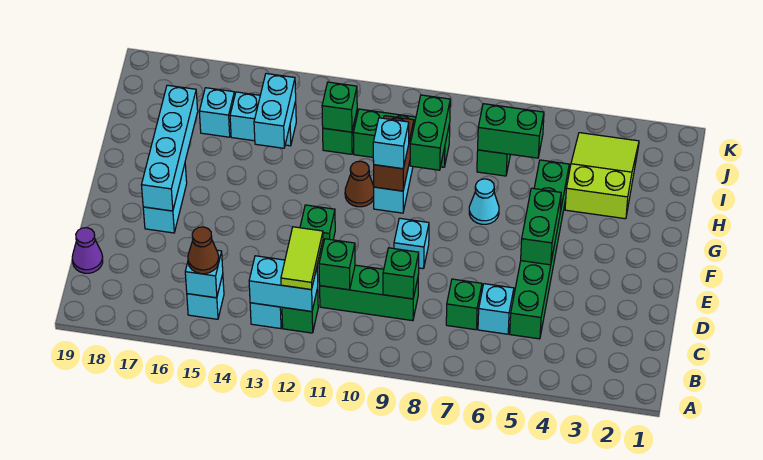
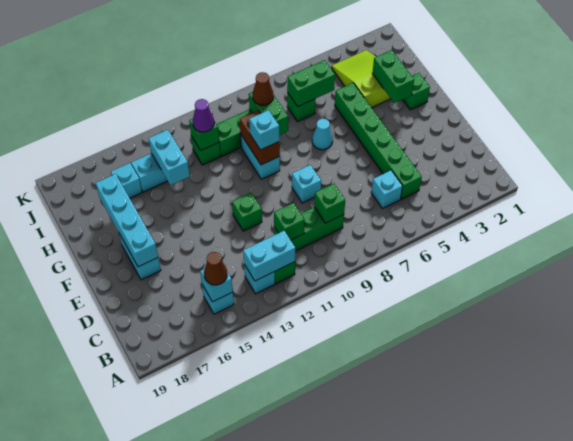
lime 1x2 tile [281,227,323,290] -> none
green 1x1 brick [446,279,482,330] -> green 1x1 brick moved to [403,73,430,110]
purple 1x1 cone [72,228,103,273] -> purple 1x1 cone moved to [193,99,214,132]
green 1x2 brick [521,188,561,265] -> green 1x2 brick moved to [372,50,414,103]
brown 1x1 cone [345,161,374,207] -> brown 1x1 cone moved to [252,72,274,105]

